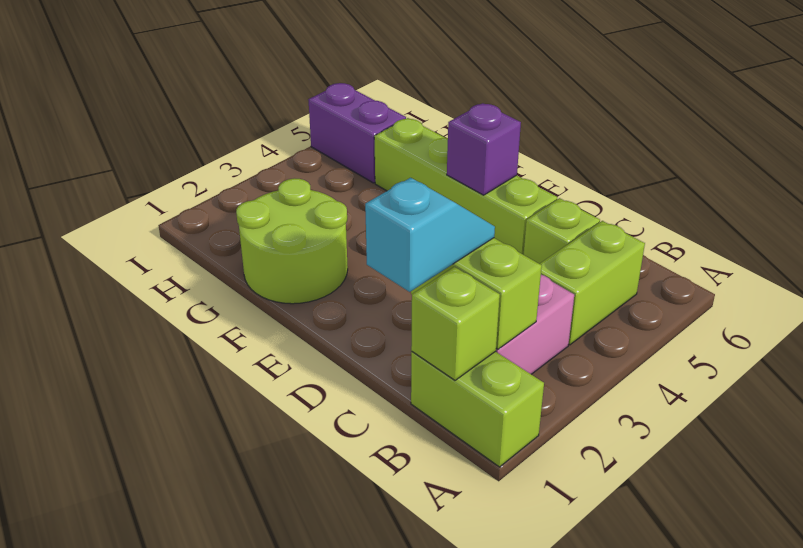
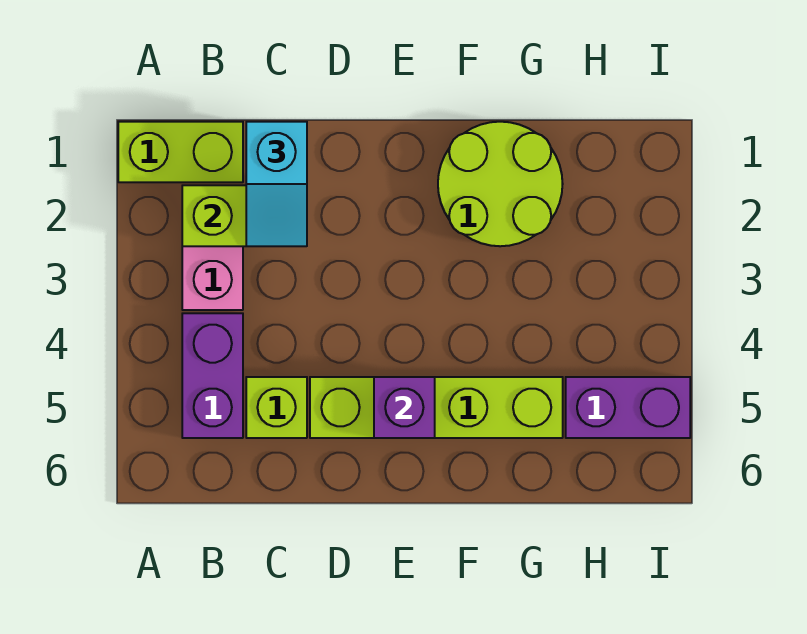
lime 1x1 brick [411,267,500,380] -> none
lime 1x2 brick [540,221,645,345] -> purple 1x2 brick [182,313,243,438]

